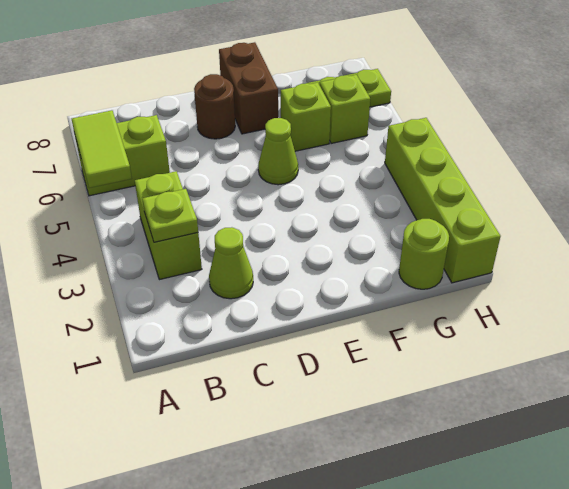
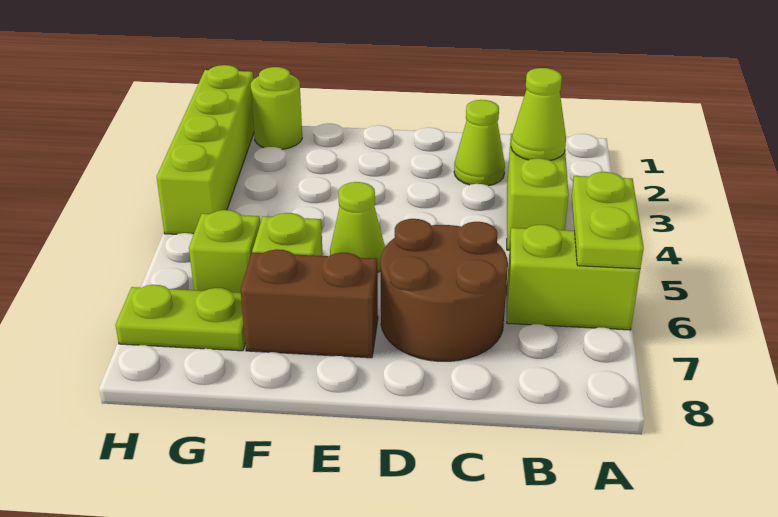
lime 1x2 tile [72,110,132,188] -> lime 1x2 plate [572,172,644,269]
lime 1x1 plate [142,189,198,242] -> lime 1x1 cone [511,68,566,160]
brown 1x1 round brick [194,74,235,139] -> brown 2x2 round brick [381,219,508,361]
brown 1x2 brick [219,42,278,134] -> brown 1x2 brick turned to [240,249,378,358]

